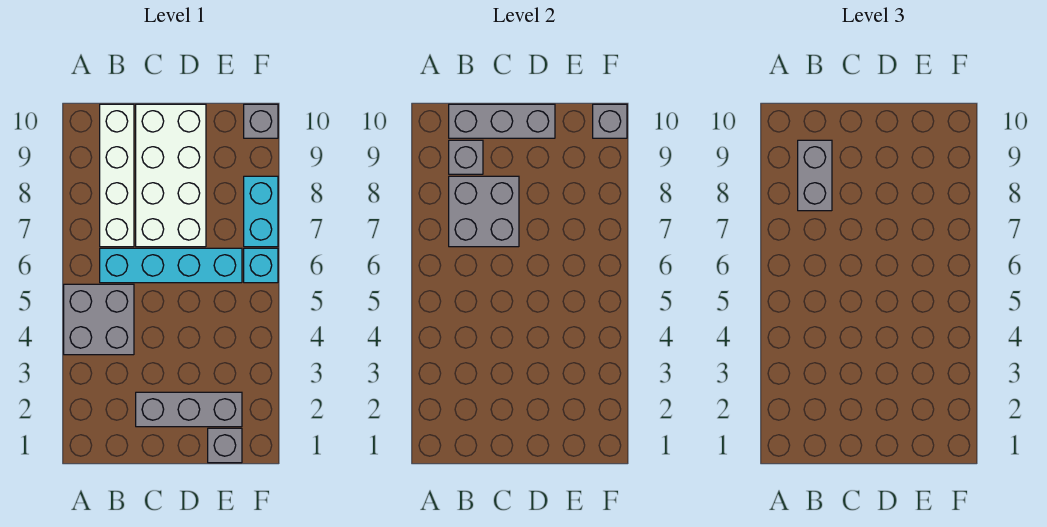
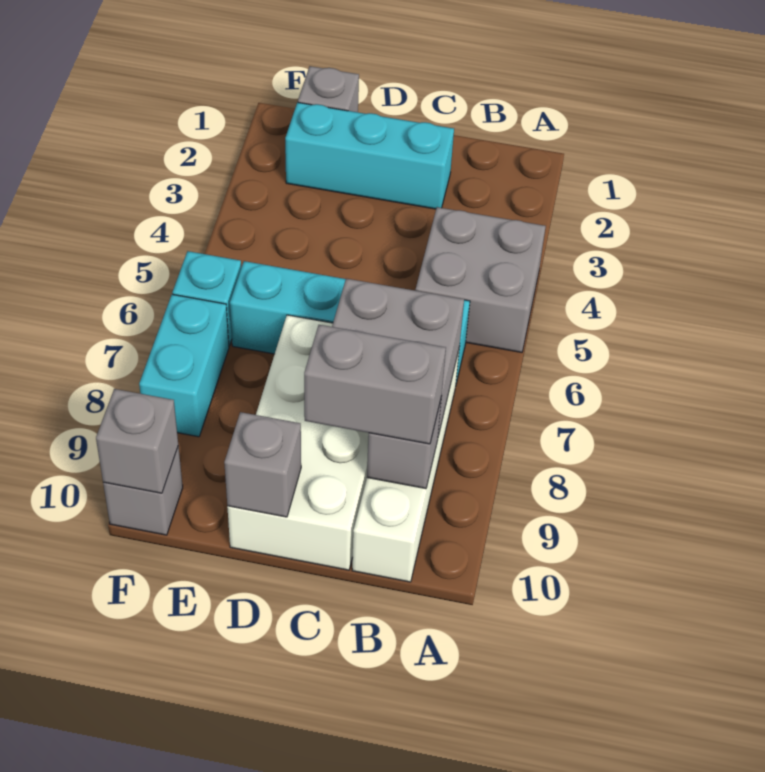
grey 1x2 brick [798,140,832,211] -> grey 1x2 brick turned to [304,325,446,444]
grey 1x3 brick [449,104,555,138] -> grey 1x1 brick [224,412,301,517]
grey 1x3 brick [136,392,242,427] -> cyan 1x3 brick [285,102,454,209]

